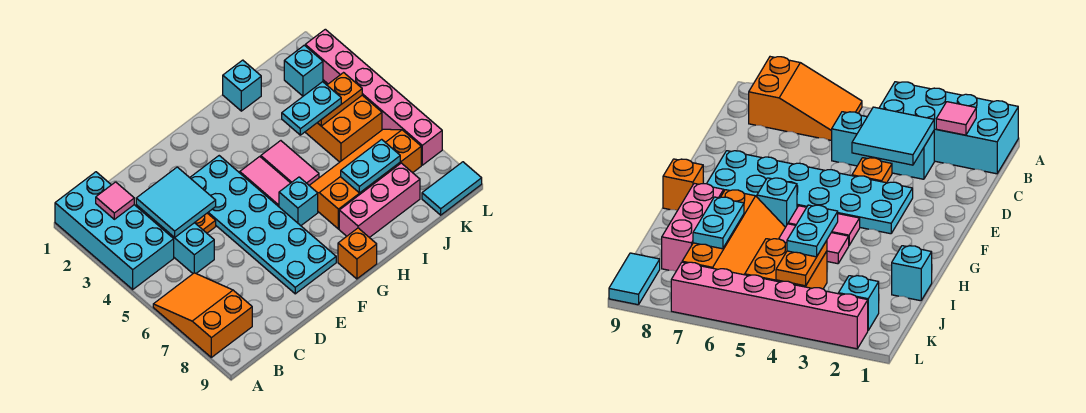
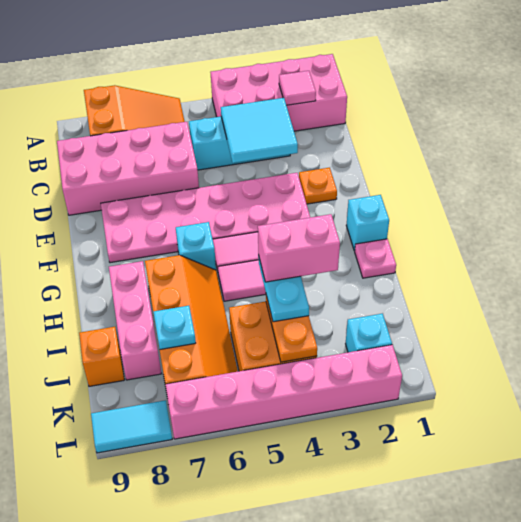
cyan 2x4 brick [55,172,174,289] -> pink 2x4 brick [211,54,347,131]
none -> pink 2x4 brick [57,122,199,215]
orange 1x1 plate [195,213,216,233] -> orange 1x1 plate moved to [299,168,337,204]
cyan 2x6 plate [190,156,336,294] -> pink 2x6 plate [101,173,310,263]
orange 1x1 brick [338,228,377,279] -> orange 1x1 brick moved to [79,327,124,386]
none -> pink 1x1 plate [355,239,396,278]
cyan 1x1 brick [223,60,261,111] -> cyan 1x1 brick moved to [346,195,389,251]
none -> pink 1x2 brick [258,214,340,282]
cyan 1x2 plate [341,139,400,193] -> cyan 1x1 plate [153,306,196,349]
cyan 1x2 tile [422,162,482,215] -> cyan 1x2 tile turned to [91,400,172,453]

